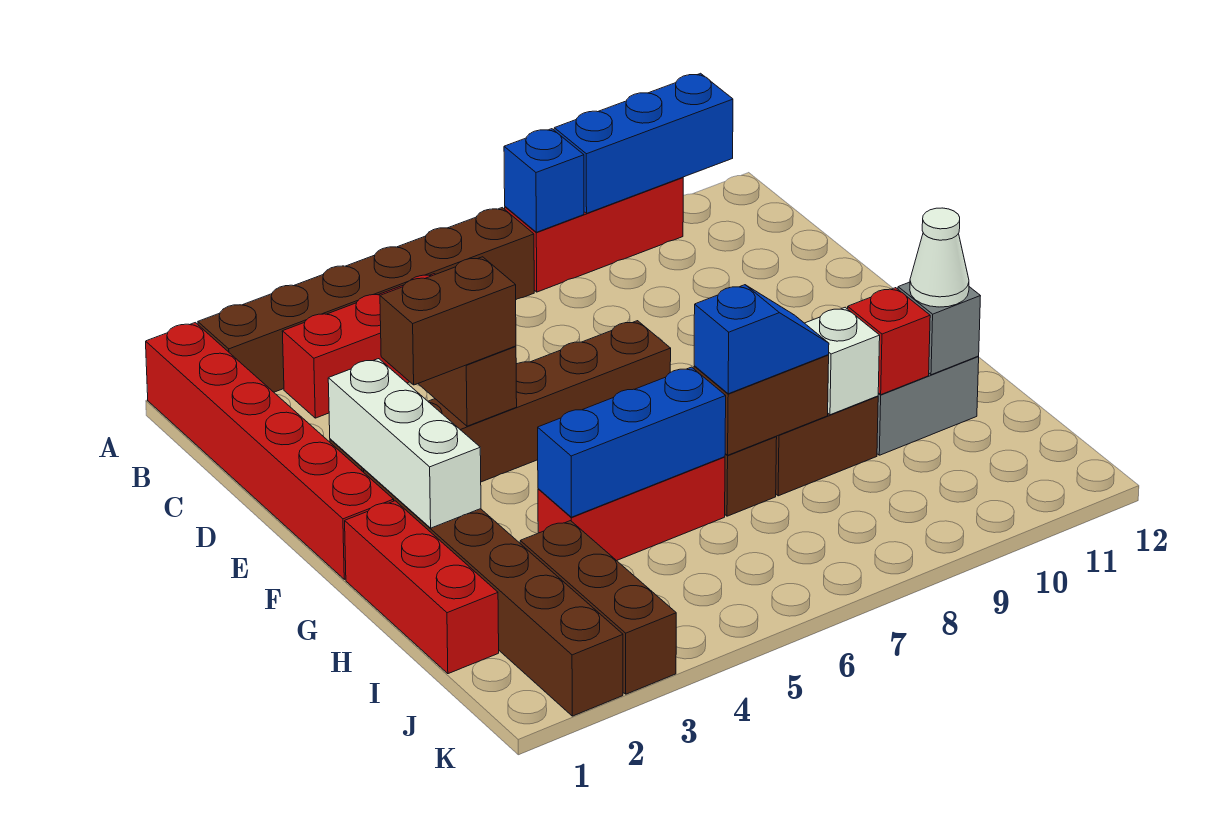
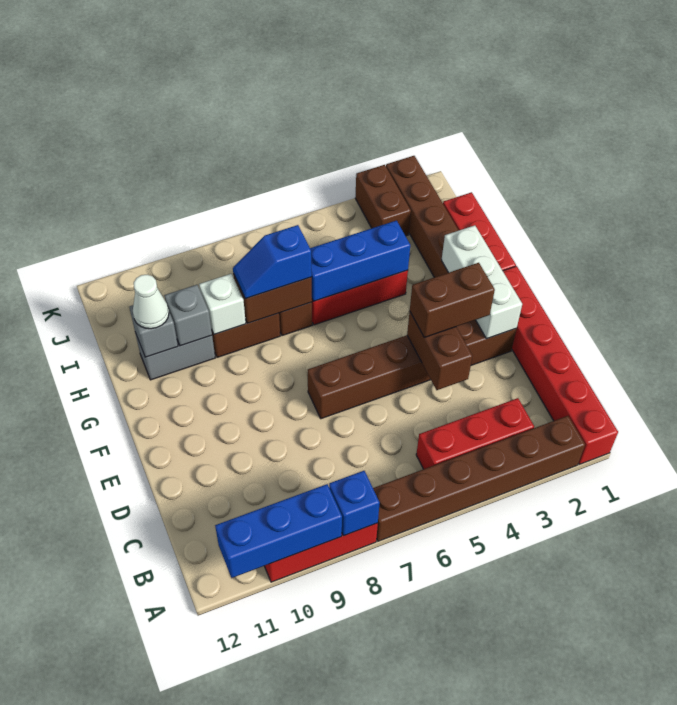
red 1x1 brick [848,288,930,395] -> grey 1x1 brick [164,285,212,346]
brown 1x3 brick [520,521,676,694] -> brown 1x2 brick [355,165,411,236]

